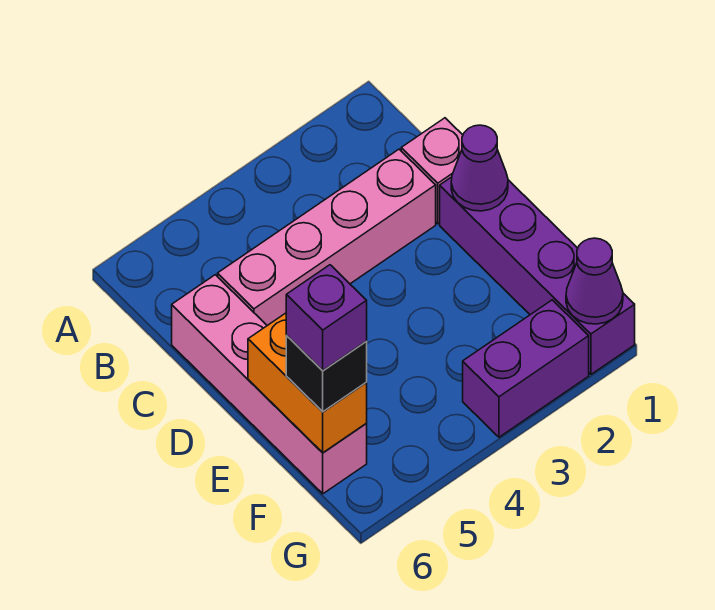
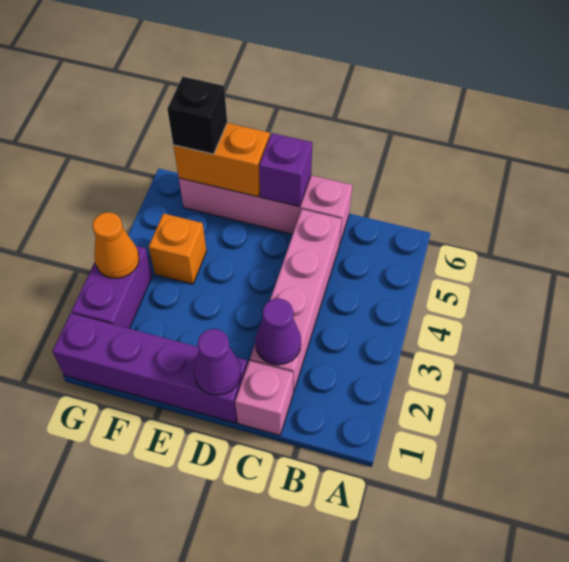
none -> orange 1x1 brick [149,213,207,284]
purple 1x1 brick [286,265,367,371] -> purple 1x1 brick moved to [259,133,312,207]
purple 1x1 cone [566,238,623,324] -> purple 1x1 cone moved to [255,299,301,365]
none -> orange 1x1 cone [93,212,139,278]

